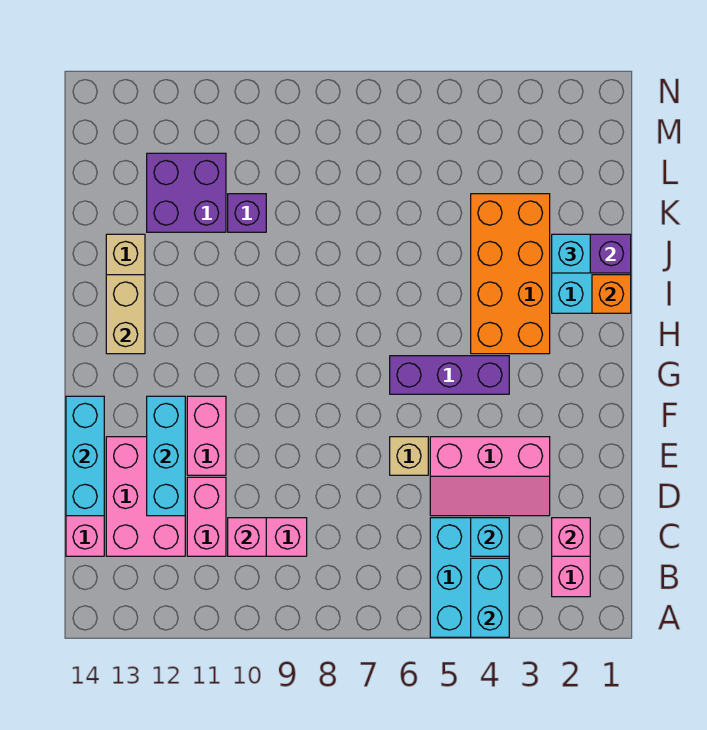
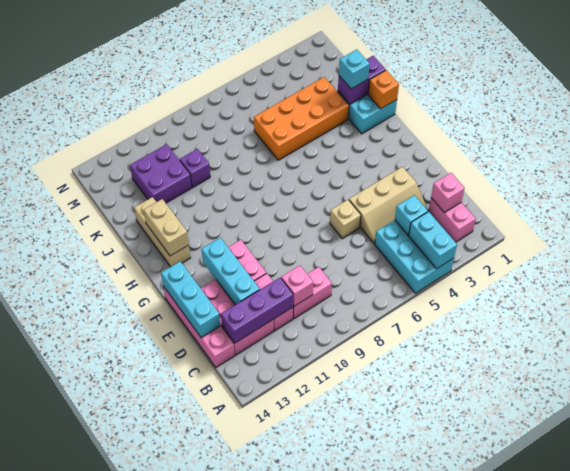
pink 2x3 slope [430,437,550,516] -> tan 2x3 slope [349,167,427,244]
purple 1x3 brick [390,356,509,394] -> purple 1x3 brick moved to [221,278,293,343]
orange 2x4 brick [471,194,550,354] -> orange 2x4 brick turned to [254,77,349,160]

